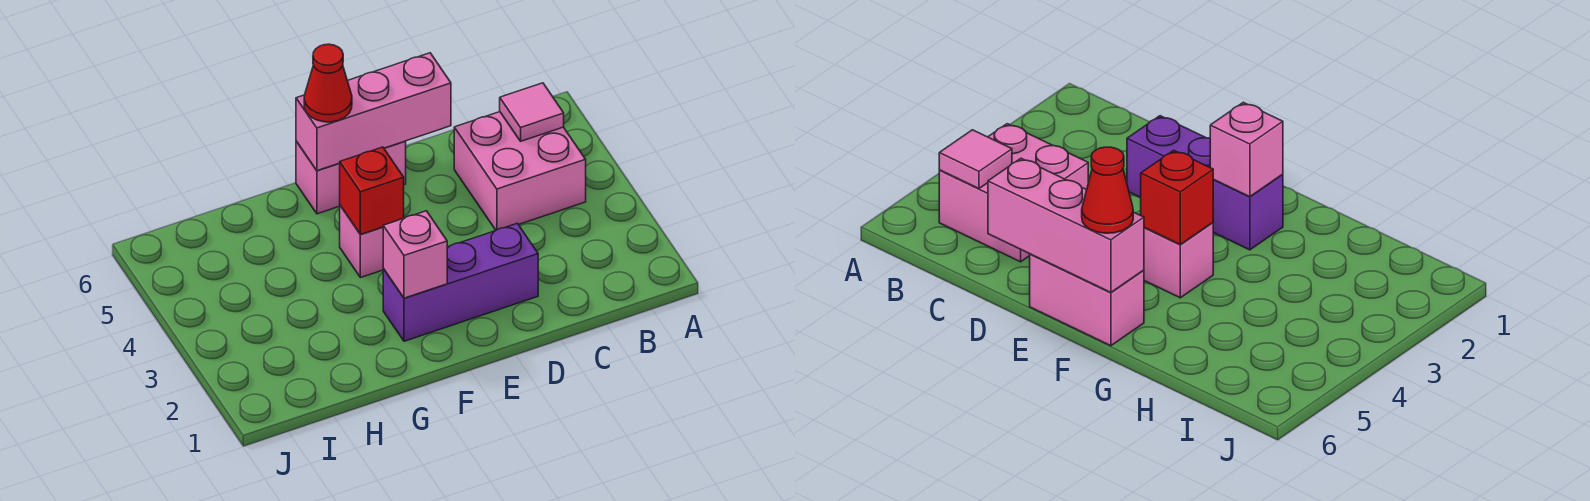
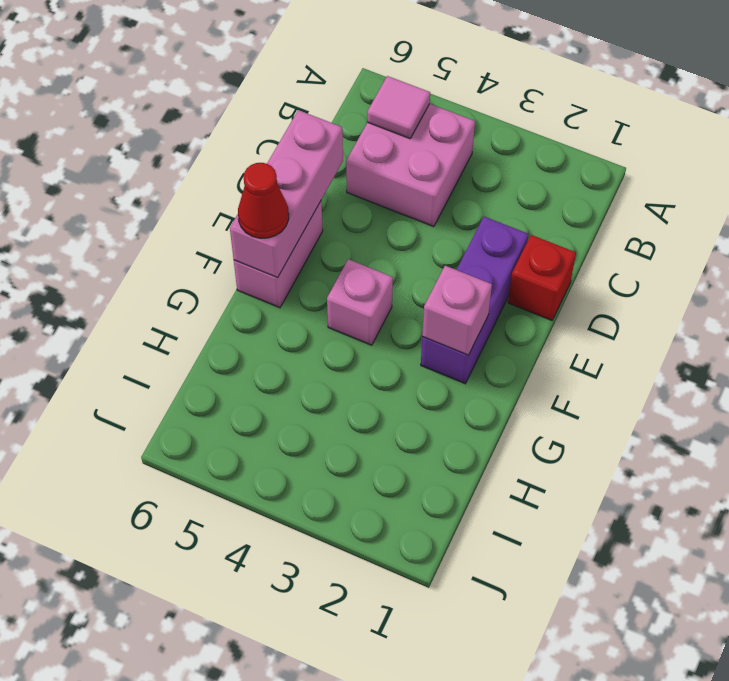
red 1x1 brick [339,147,404,234] -> red 1x1 brick moved to [508,235,576,320]

